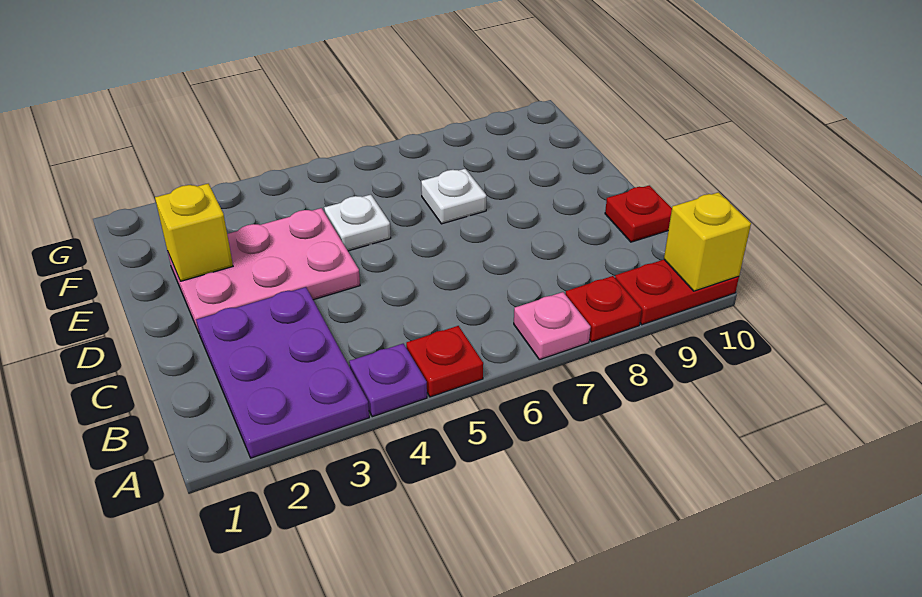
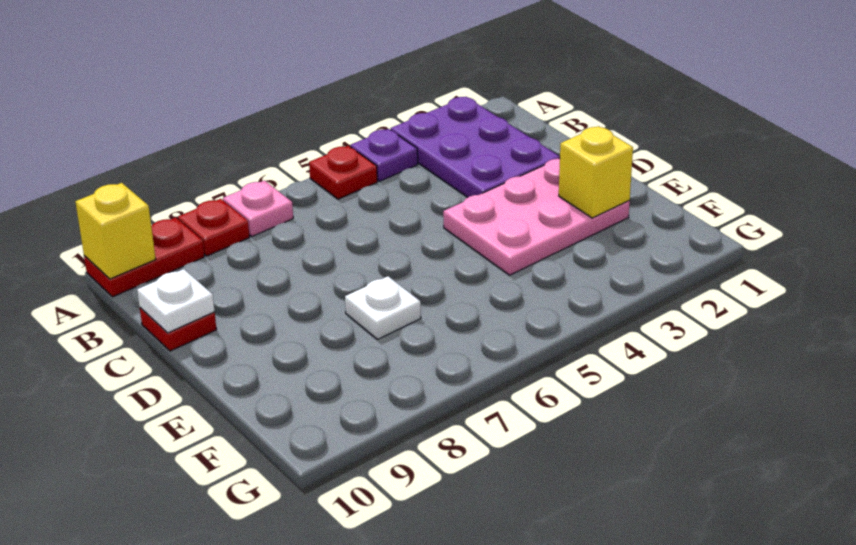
white 1x1 plate [324,195,391,251] -> white 1x1 plate moved to [137,269,215,333]

